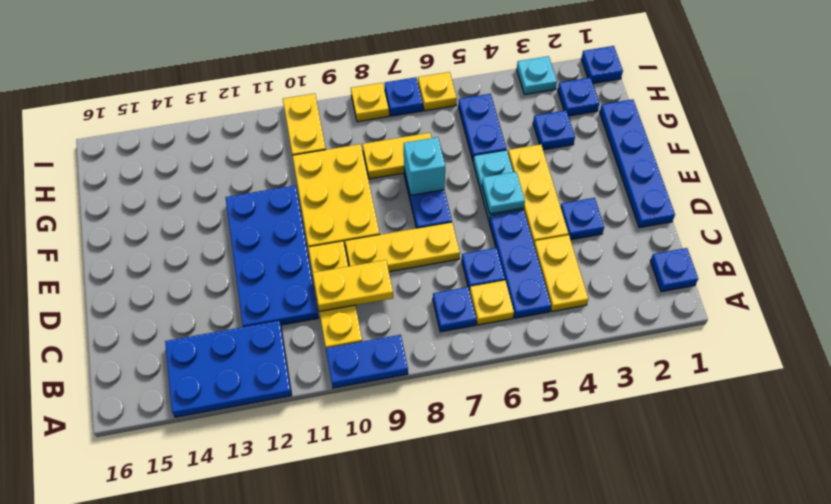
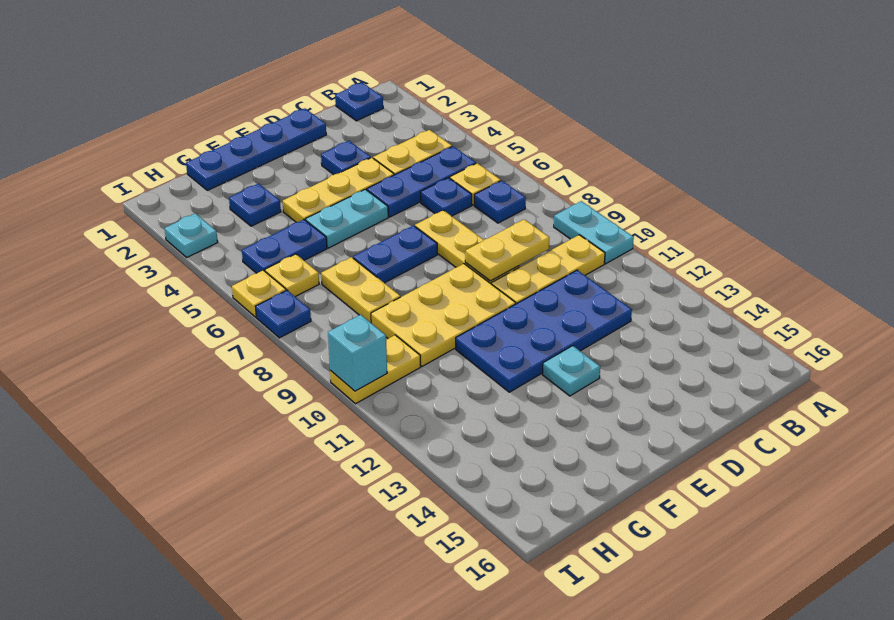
blue 1x2 plate [326,335,408,388] -> cyan 1x2 plate [554,201,634,264]
blue 2x3 plate [165,321,292,417] -> none
yellow 1x2 plate [313,260,393,312] -> yellow 1x2 plate turned to [465,219,549,281]
cyan 1x1 plate [482,172,525,214] -> cyan 1x1 plate moved to [542,346,600,396]
cyan 1x1 brick [404,137,445,195] -> cyan 1x1 brick moved to [328,315,387,391]
blue 1x1 plate [558,78,599,116] -> none
blue 1x1 plate [581,46,623,83] -> none
yellow 1x1 plate [351,83,389,122] -> yellow 1x1 plate moved to [265,254,319,297]

